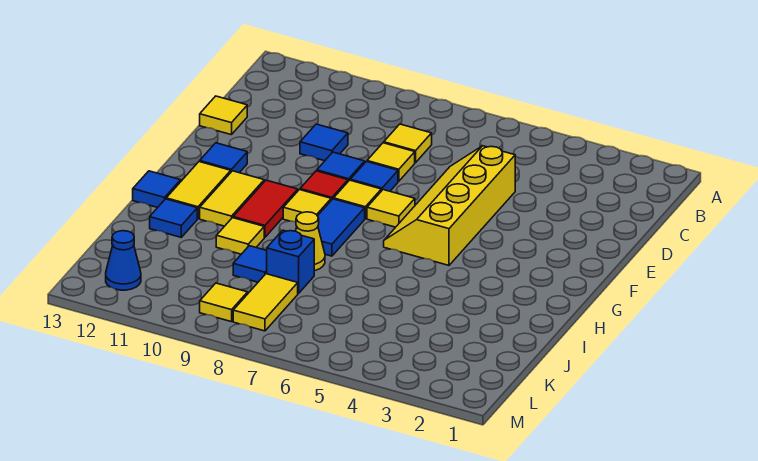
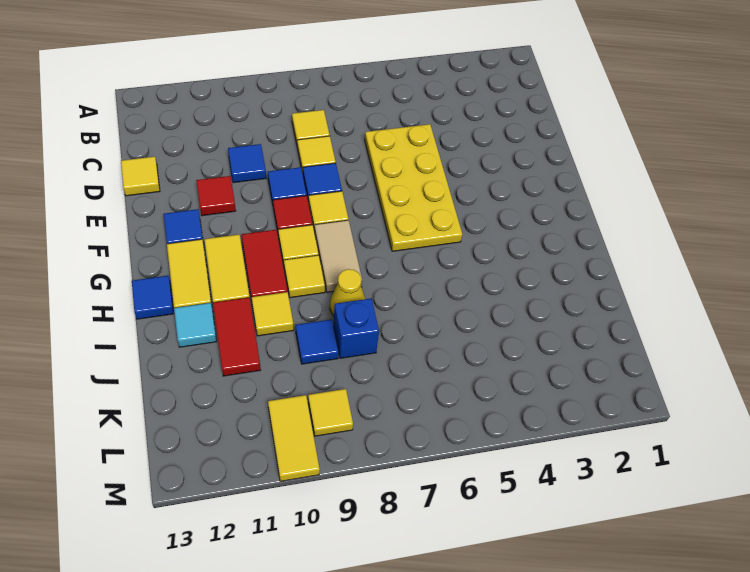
yellow 2x4 slope [384,146,515,265] -> yellow 2x4 plate [365,124,462,251]
none -> red 1x1 tile [196,176,236,216]
yellow 1x1 tile [367,190,415,227] -> yellow 1x1 tile moved to [284,255,325,298]
blue 1x2 tile [318,199,365,256] -> tan 1x2 tile [314,220,362,292]
none -> red 1x2 tile [213,297,261,376]
blue 1x1 tile [150,199,197,237] -> cyan 1x1 tile [174,303,216,347]
yellow 1x2 tile [233,274,298,331] -> yellow 1x2 tile moved to [268,395,320,481]
blue 1x1 cone [106,231,141,290] -> none

